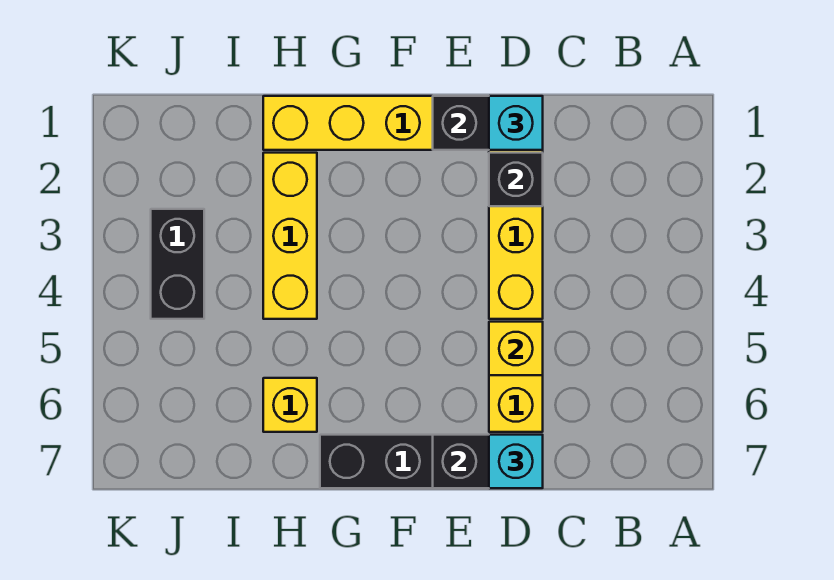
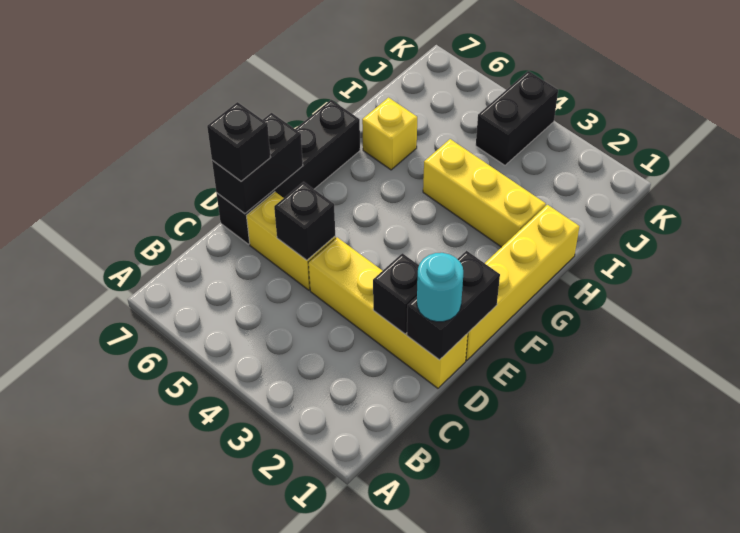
cyan 1x1 brick [489,96,543,150] -> cyan 1x1 round brick [417,253,463,322]
yellow 1x1 brick [489,322,543,375] -> black 1x1 brick [274,182,335,260]
cyan 1x1 brick [489,435,543,488] -> black 1x1 brick [207,102,271,181]
black 1x2 brick [151,209,204,319] -> black 1x2 brick turned to [476,71,558,165]

